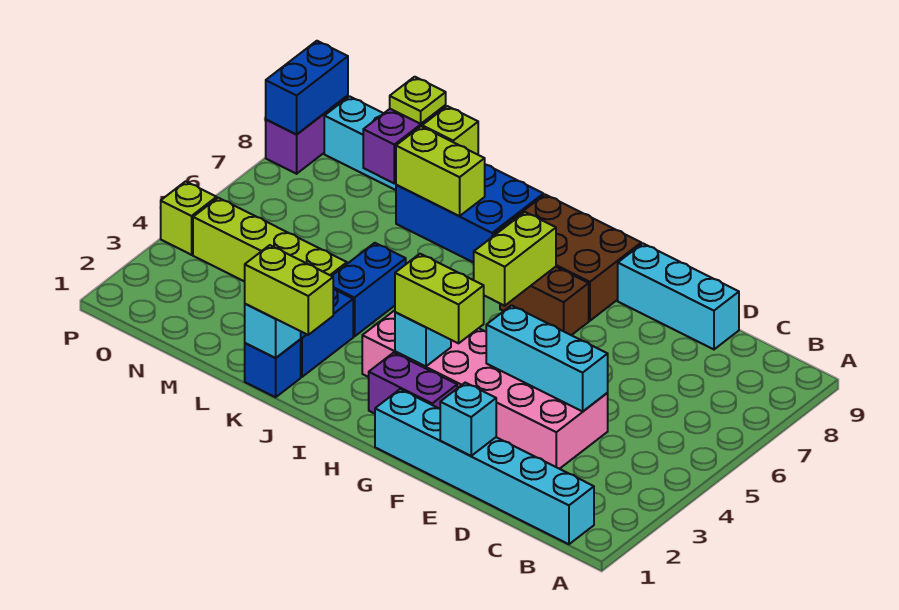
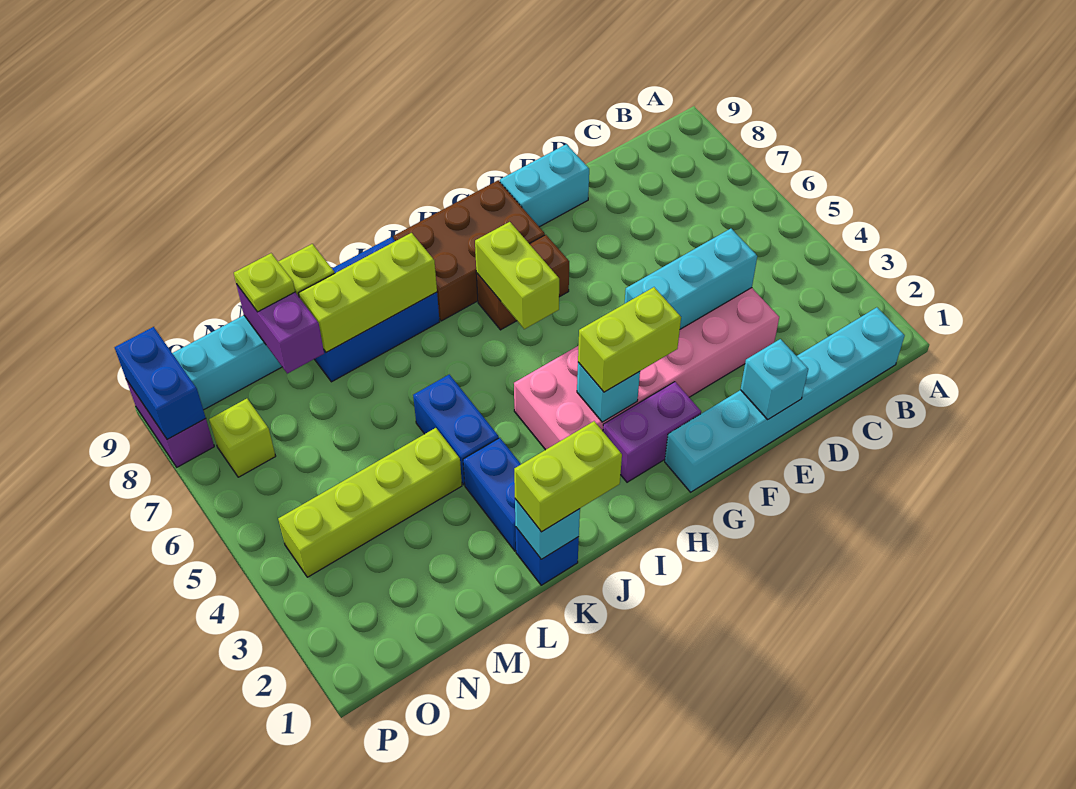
cyan 1x3 brick [618,244,739,349] -> cyan 1x2 brick [500,144,589,227]
lime 1x2 brick [396,126,485,216] -> lime 1x3 brick [298,233,437,352]
lime 1x1 brick [161,181,217,255] -> lime 1x1 brick moved to [209,399,276,477]

